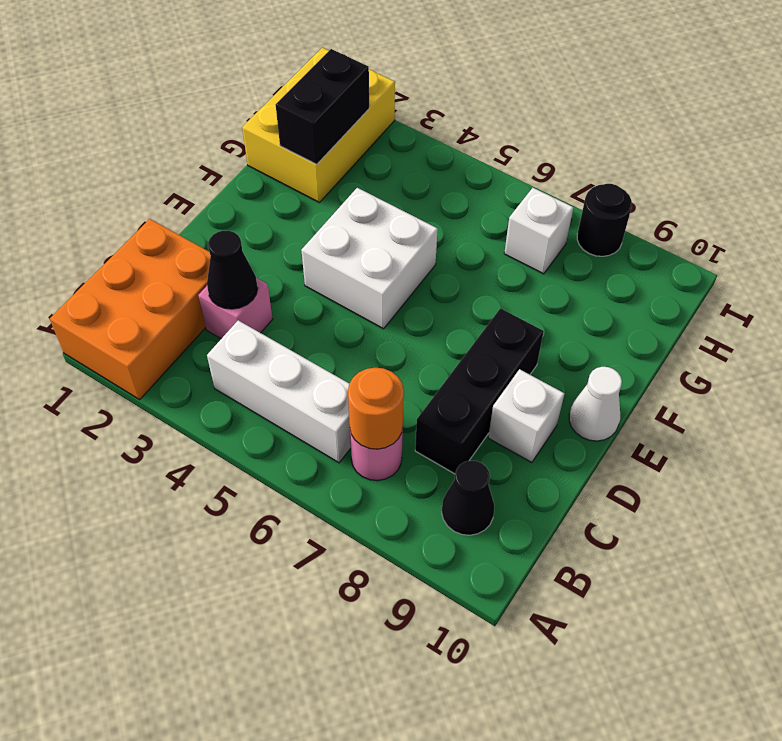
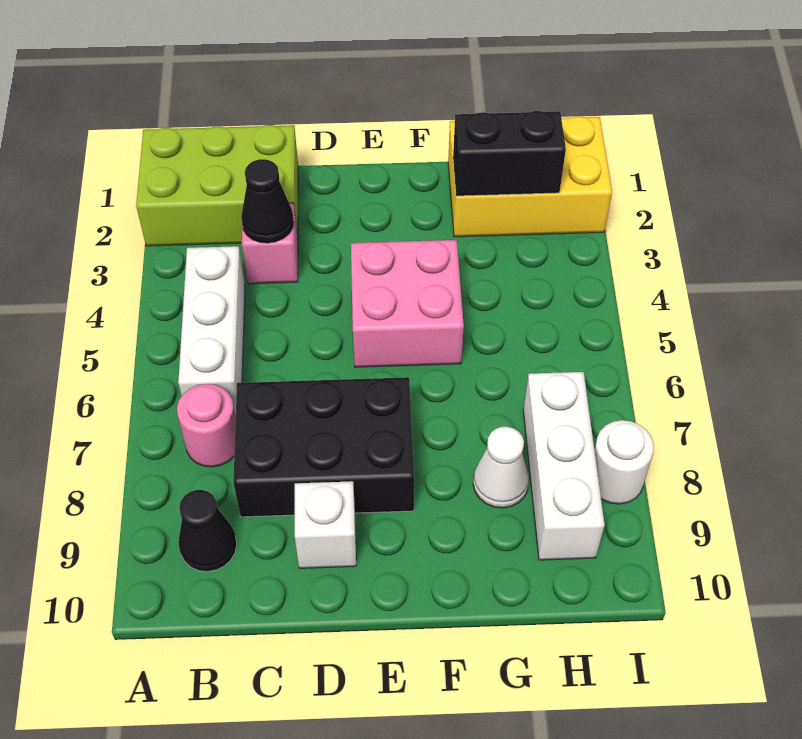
orange 2x3 brick [50,219,211,399] -> lime 2x3 brick [136,125,298,246]
orange 1x1 round brick [348,368,404,449] -> none
black 1x3 brick [415,308,544,474] -> black 2x3 brick [233,377,414,517]
white 2x2 brick [301,188,438,329] -> pink 2x2 brick [351,240,464,367]
white 1x1 cone [569,367,622,441] -> white 1x1 cone moved to [473,427,529,508]
white 1x1 brick [504,188,573,274] -> white 1x3 brick [523,372,605,560]
black 1x1 round brick [577,184,632,256] -> white 1x1 round brick [594,420,654,504]

